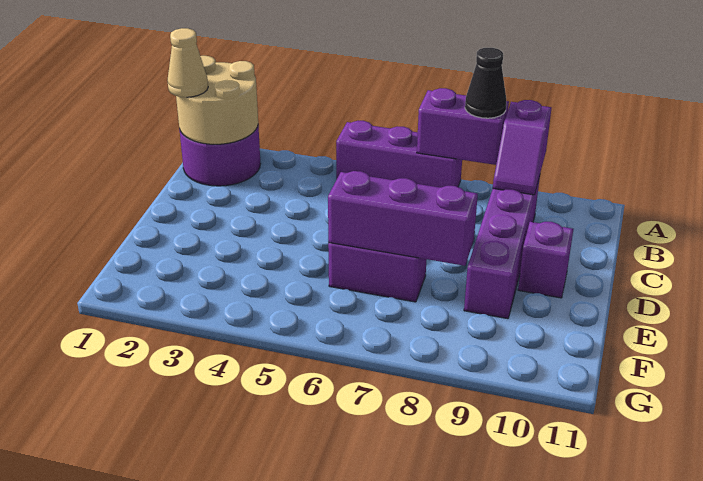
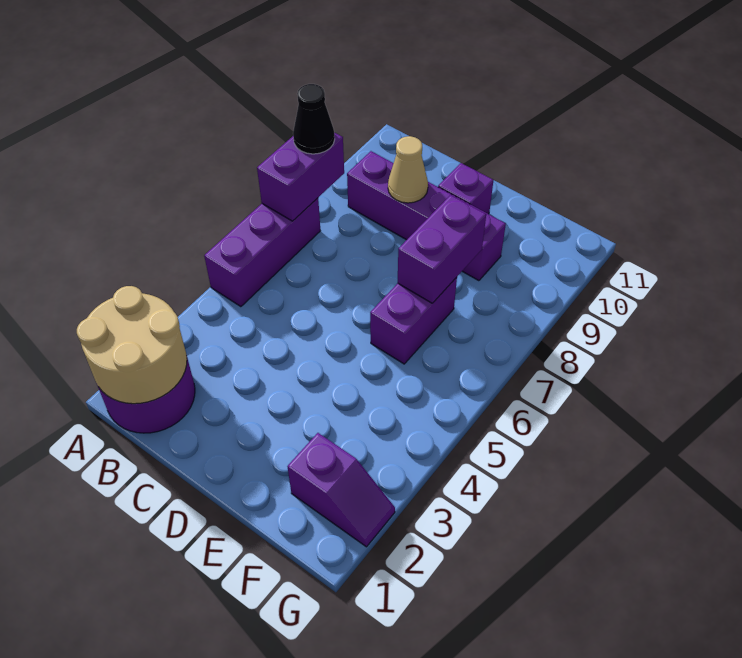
purple 1x2 slope [493,100,551,195] -> purple 1x2 slope moved to [287,433,395,547]
tan 1x1 cone [167,28,208,97] -> tan 1x1 cone moved to [388,136,428,203]
purple 1x3 brick [328,171,478,266] -> purple 1x2 brick [398,195,486,303]

